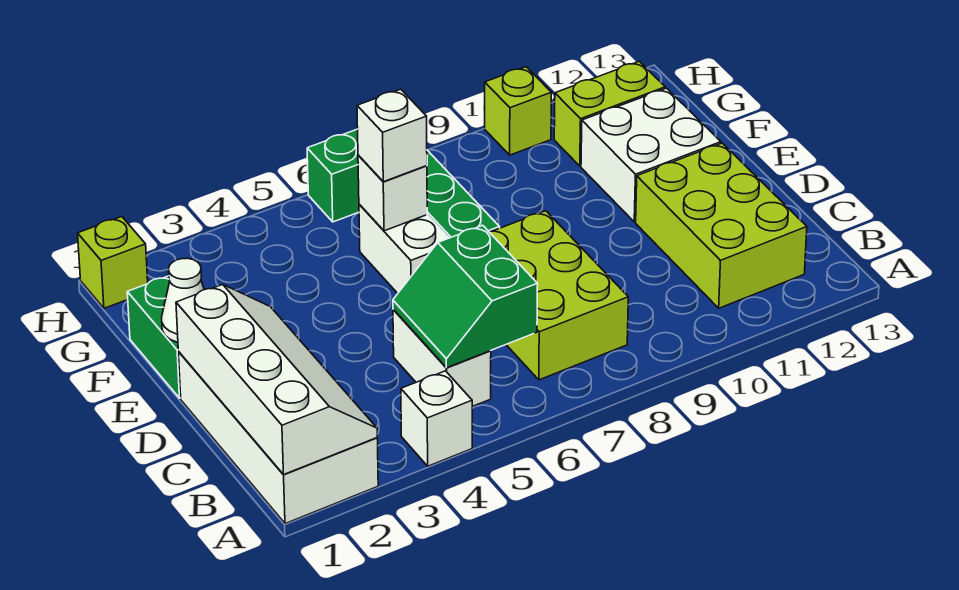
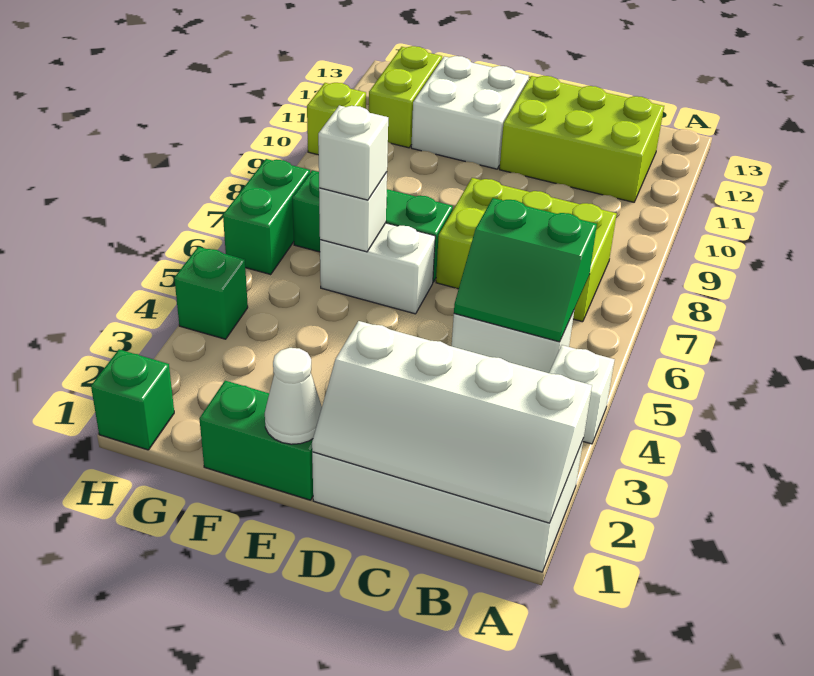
white 2x4 slope [176,284,377,475] -> white 2x4 slope turned to [312,321,592,523]
lime 1x1 brick [78,217,148,308] -> green 1x1 brick [91,349,174,450]
none -> green 1x1 brick [174,247,248,339]

